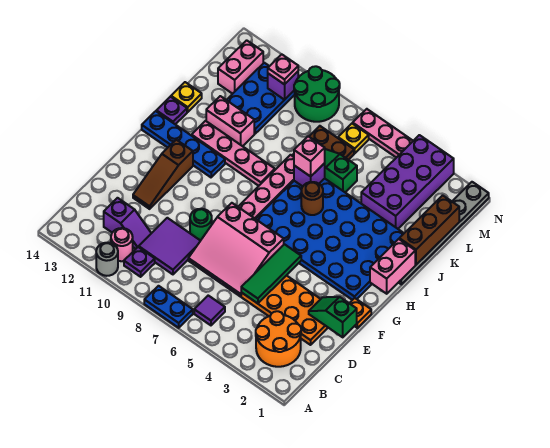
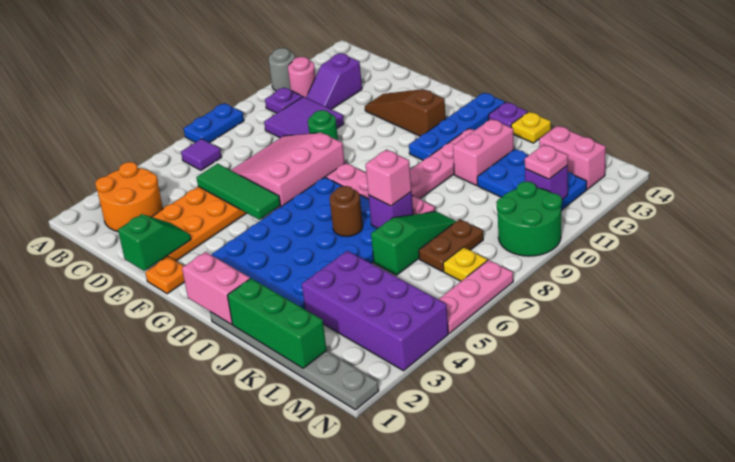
brown 1x3 brick [399,195,459,265] -> green 1x3 brick [227,278,327,368]

